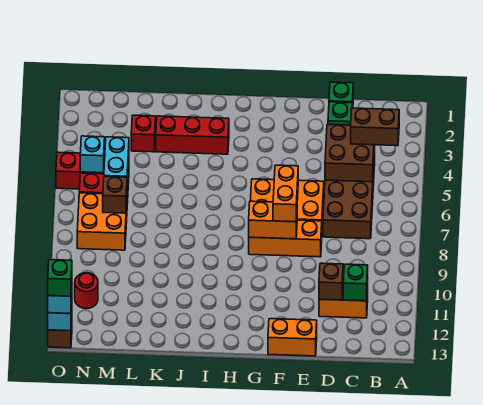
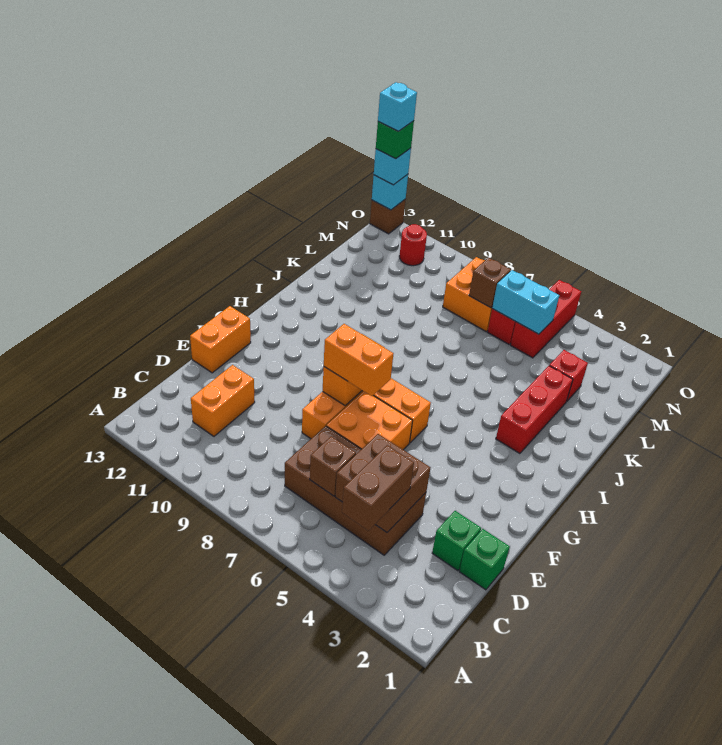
green 1x1 brick [343,264,368,301] -> none
brown 1x1 brick [319,263,343,300] -> brown 1x1 brick moved to [310,436,356,496]
cyan 1x1 brick [80,136,105,173] -> cyan 1x1 brick moved to [378,82,417,131]

